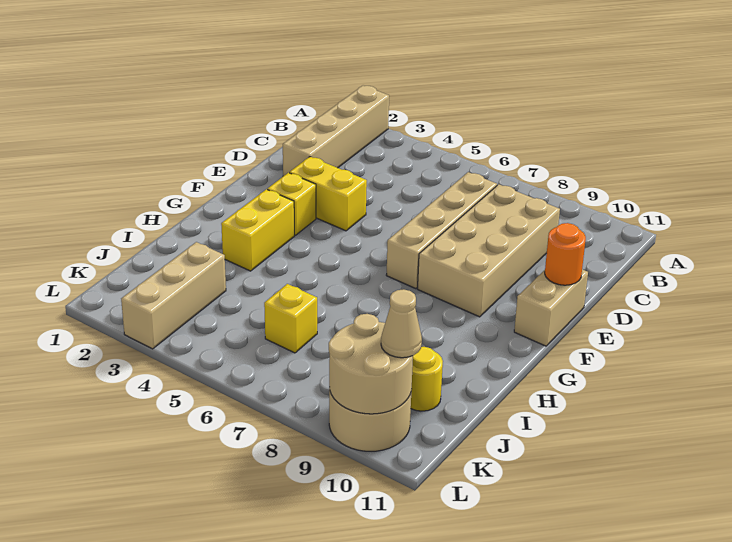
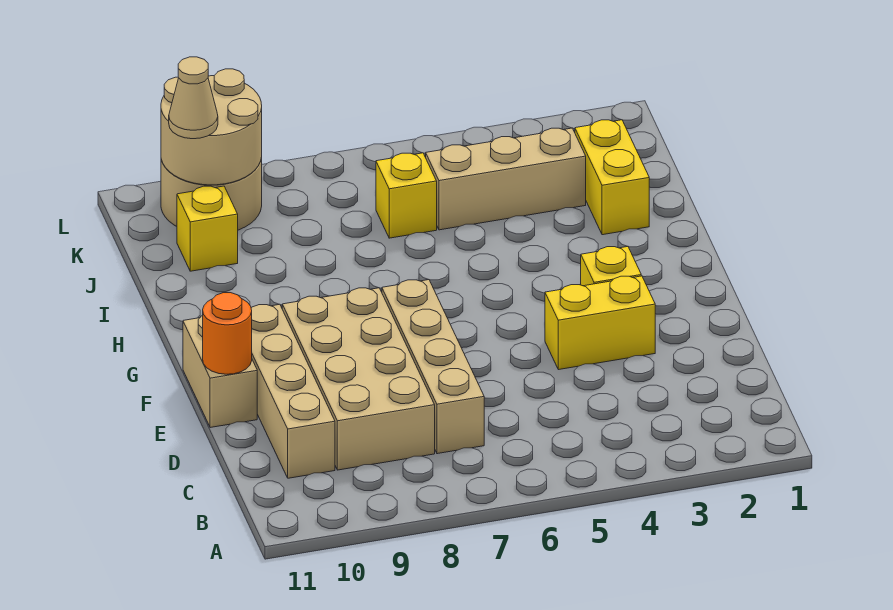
tan 1x4 brick [283,85,389,176] -> tan 1x4 brick moved to [251,304,335,478]
yellow 1x2 brick [221,189,294,271] -> yellow 1x2 brick moved to [575,120,649,235]
tan 1x3 brick [121,242,226,349] -> tan 1x3 brick turned to [426,128,586,230]
yellow 1x1 round brick [411,347,443,411] -> yellow 1x1 brick [177,186,238,271]

